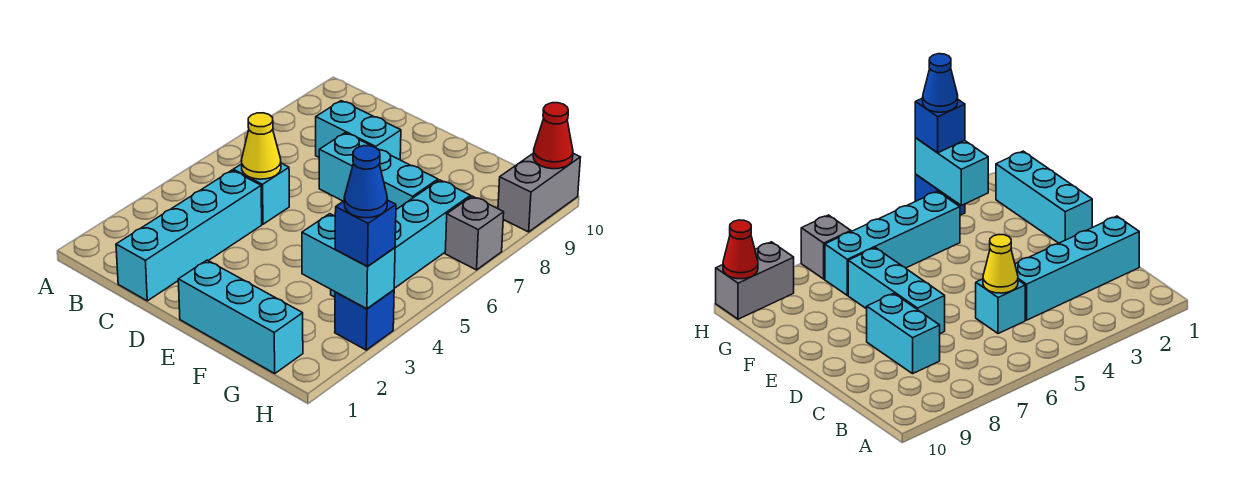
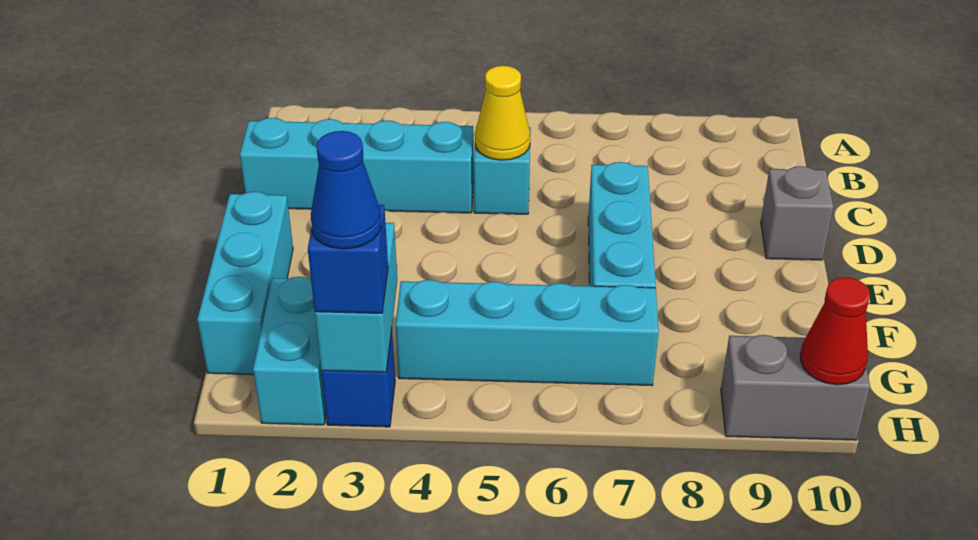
cyan 1x2 brick [316,101,401,160] -> cyan 1x2 brick moved to [253,277,326,425]
grey 1x1 brick [445,196,504,270] -> grey 1x1 brick moved to [761,166,833,260]

